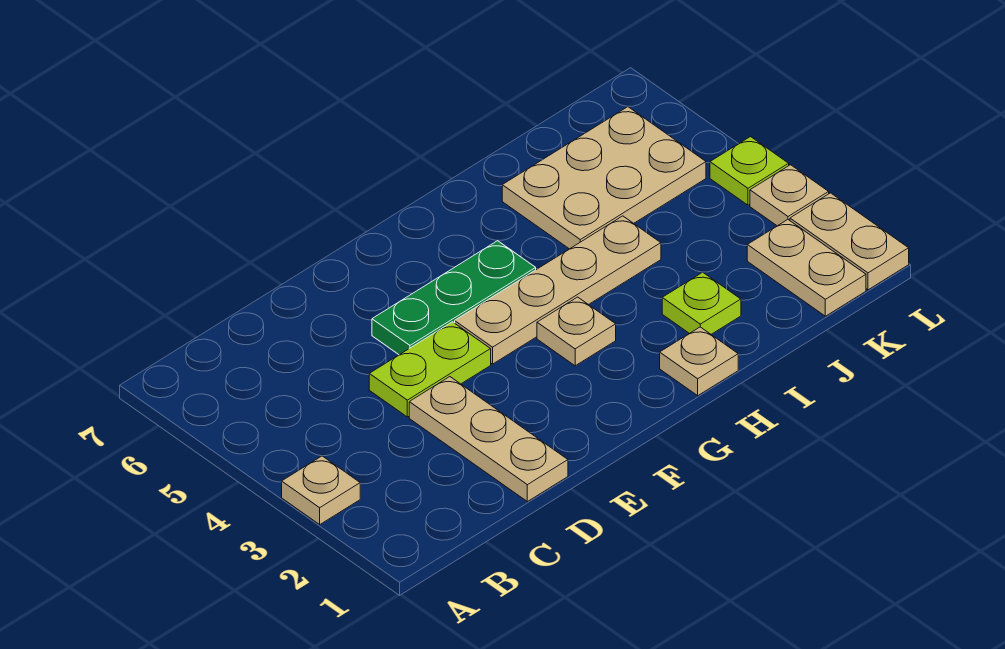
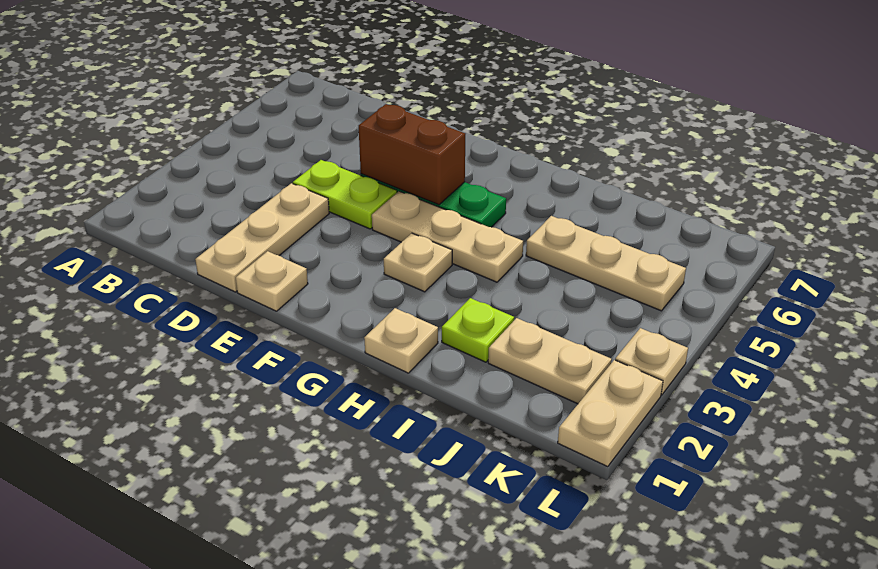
tan 1x1 plate [282,456,360,524] -> tan 1x1 plate moved to [236,251,308,311]
none -> brown 1x2 brick [359,104,465,205]
tan 1x4 plate [455,216,661,364] -> tan 1x3 plate [372,191,523,282]
tan 2x3 plate [502,107,706,249] -> tan 1x3 plate [526,216,686,311]
tan 1x2 plate [747,220,866,316] -> tan 1x2 plate turned to [488,318,612,404]
lime 1x1 plate [710,137,789,205] -> none

